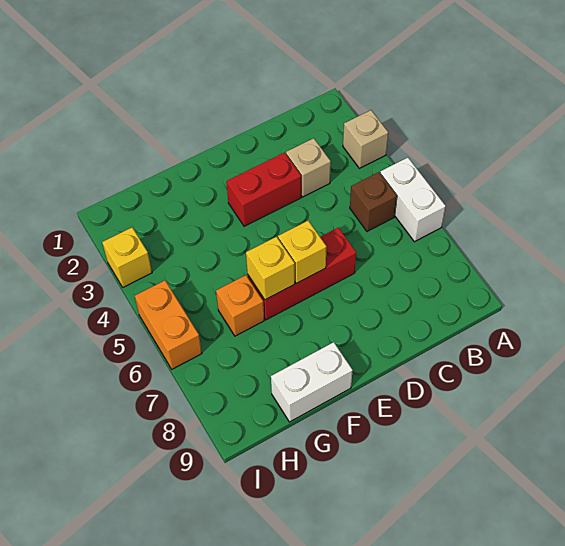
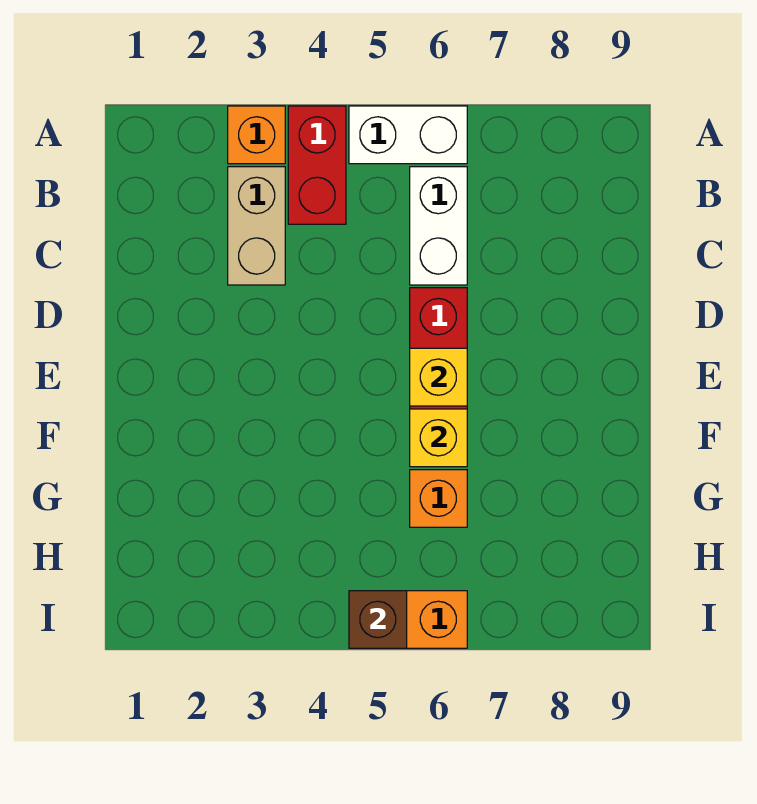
tan 1x1 brick [343,110,388,168] -> orange 1x1 brick [228,106,285,164]
brown 1x1 brick [350,172,397,232] -> brown 1x1 brick moved to [349,591,407,648]
tan 1x1 brick [286,138,331,197] -> tan 1x2 brick [228,167,285,285]
red 1x2 brick [226,153,301,226] -> red 1x2 brick moved to [288,106,346,224]
white 1x2 brick [271,342,353,422] -> white 1x2 brick moved to [410,167,467,285]
yellow 1x1 brick [102,228,152,287] -> none

